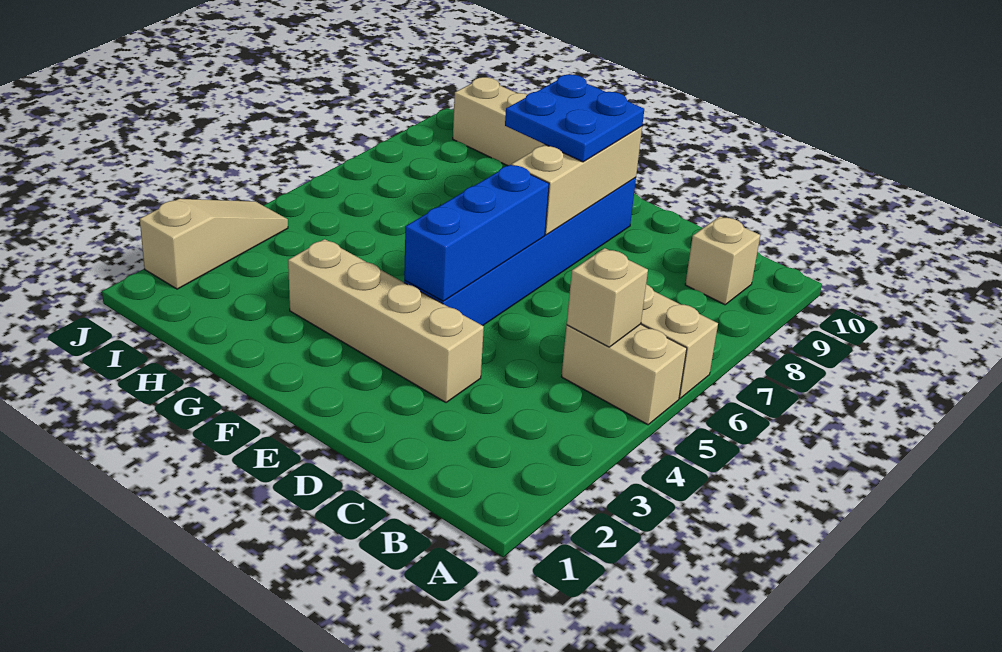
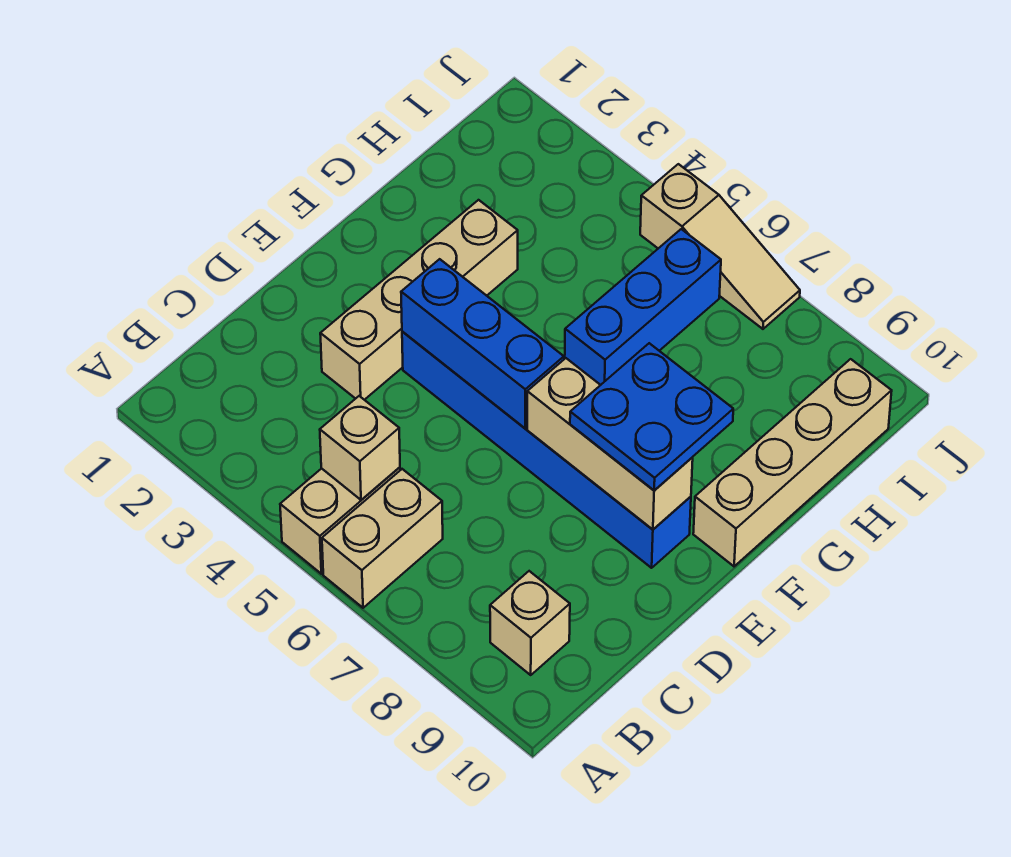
none -> blue 1x3 brick [565,229,721,385]
tan 1x3 slope [140,199,288,289] -> tan 1x3 slope moved to [640,164,800,329]

